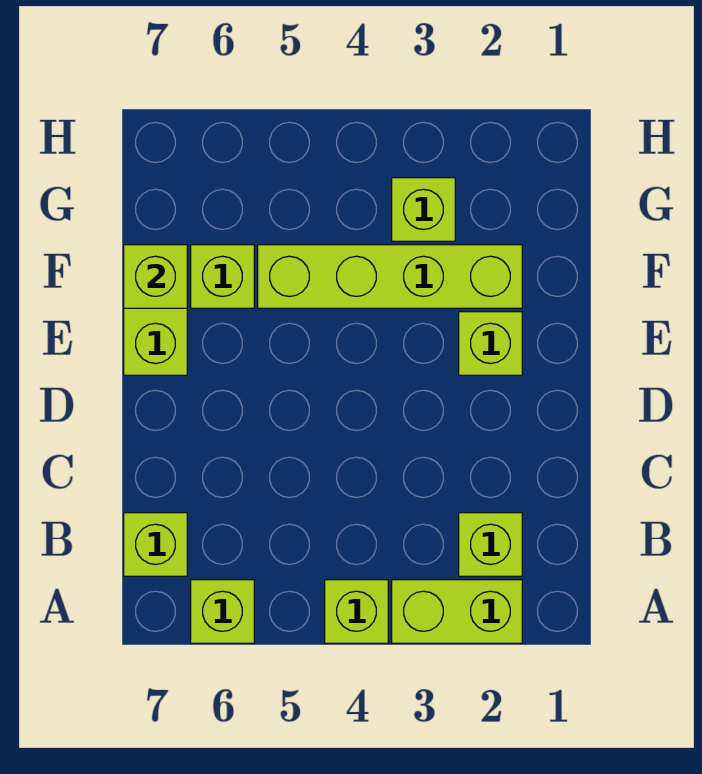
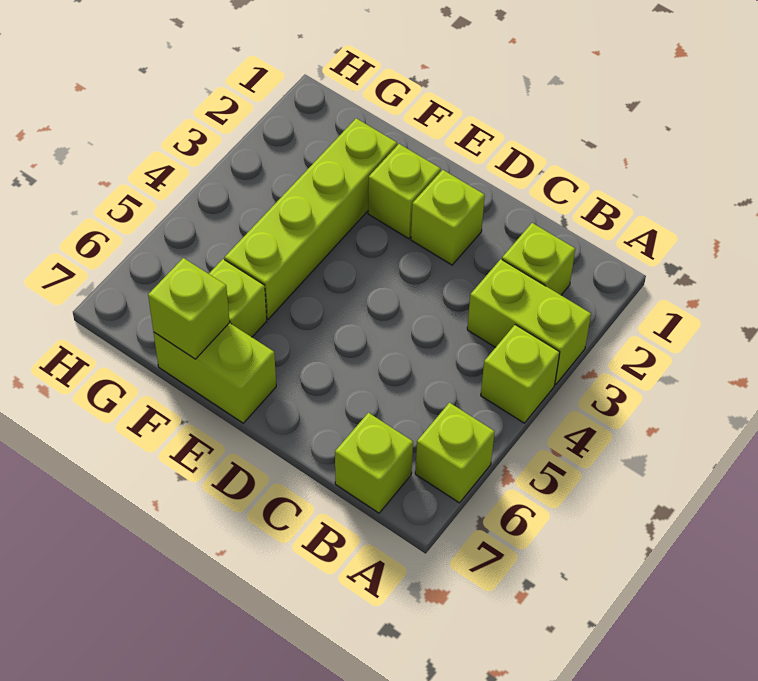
lime 1x2 brick [392,580,522,643] -> lime 1x2 brick turned to [467,259,591,385]
lime 1x1 brick [392,178,455,241] -> lime 1x1 brick moved to [411,170,485,265]

